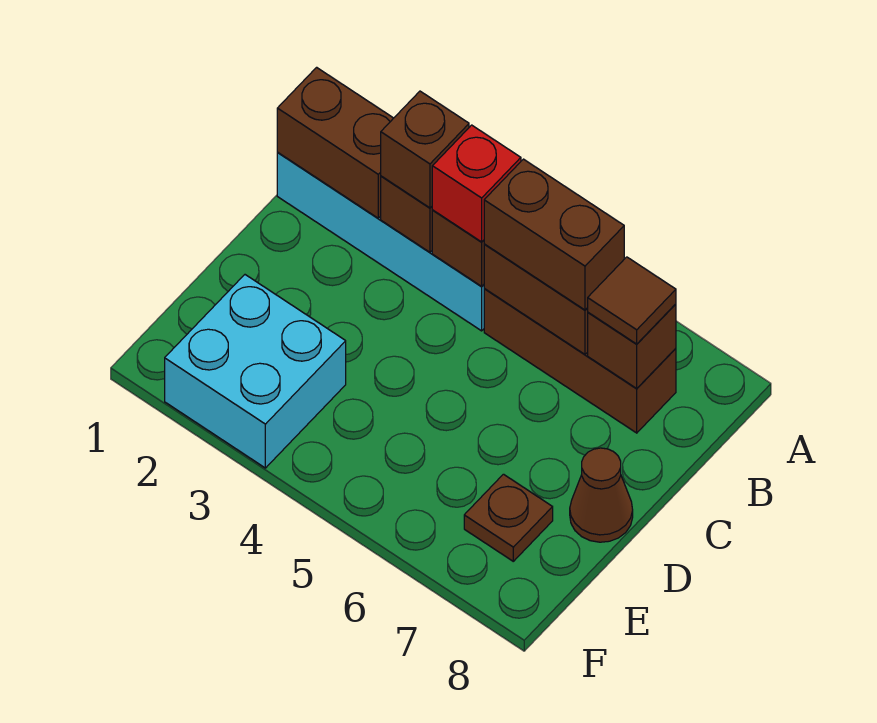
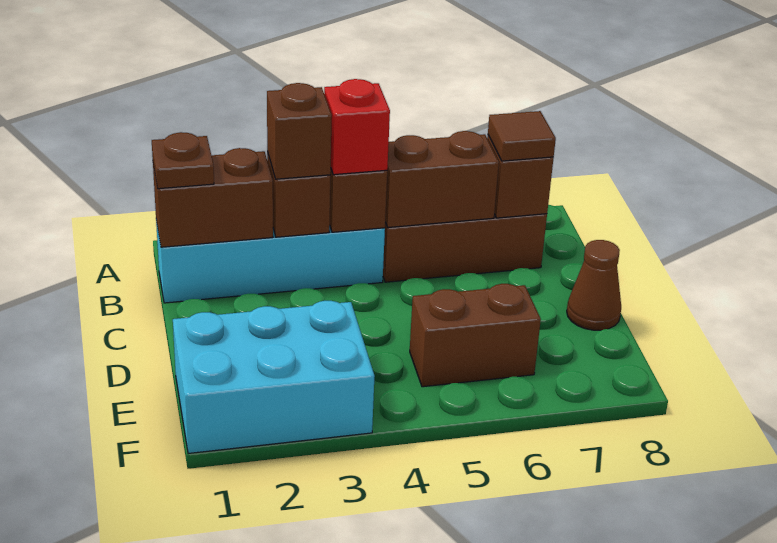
brown 1x2 brick [484,159,624,310] -> brown 1x2 brick moved to [410,284,541,387]
cyan 2x2 brick [165,275,346,468] -> cyan 2x3 brick [173,301,375,453]
brown 1x1 plate [464,474,553,561] -> brown 1x1 plate moved to [152,132,214,189]

